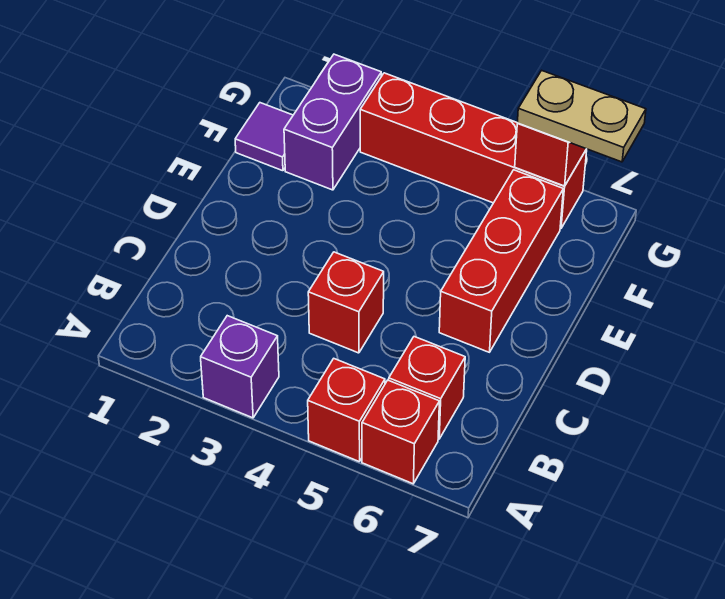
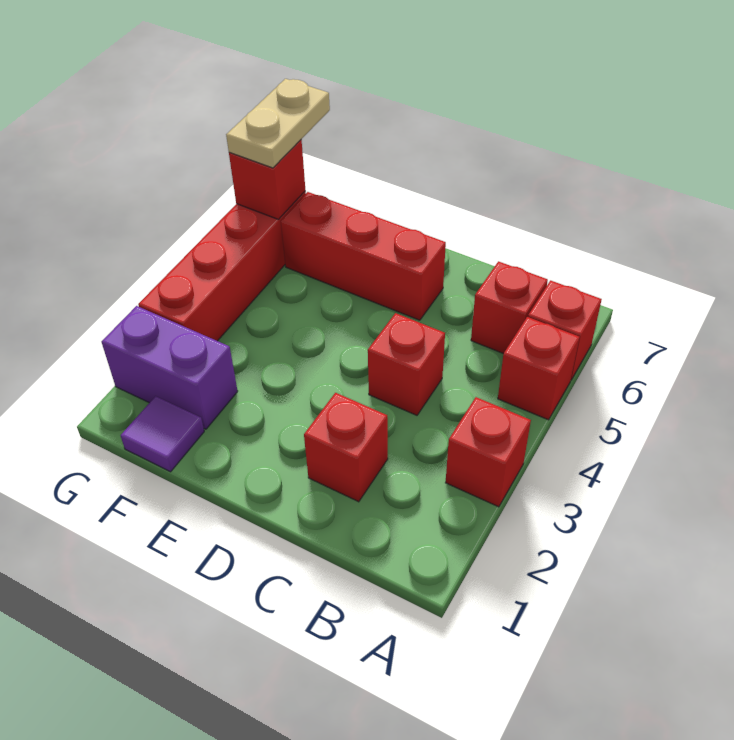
purple 1x1 brick [201,316,279,418] -> red 1x1 brick [446,397,531,507]
none -> red 1x1 brick [304,393,388,502]

